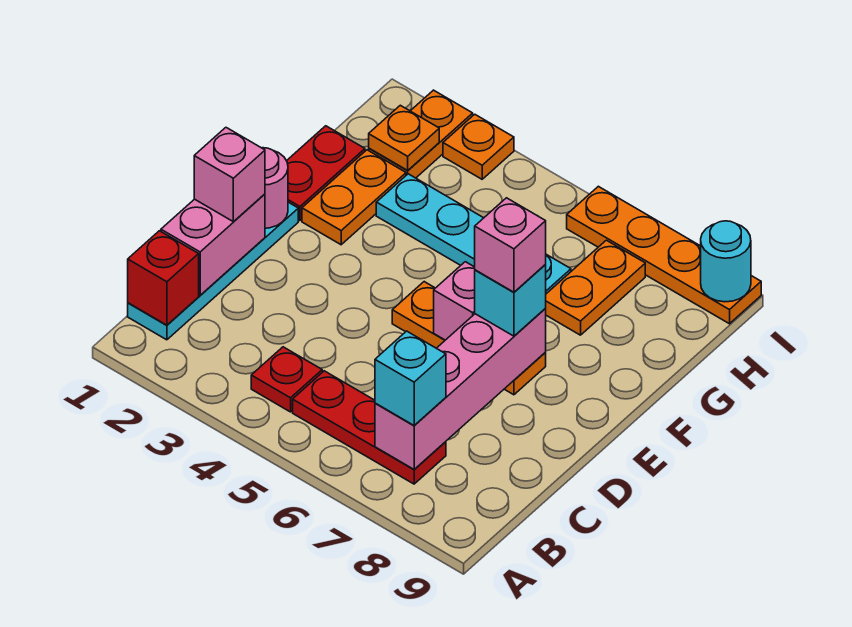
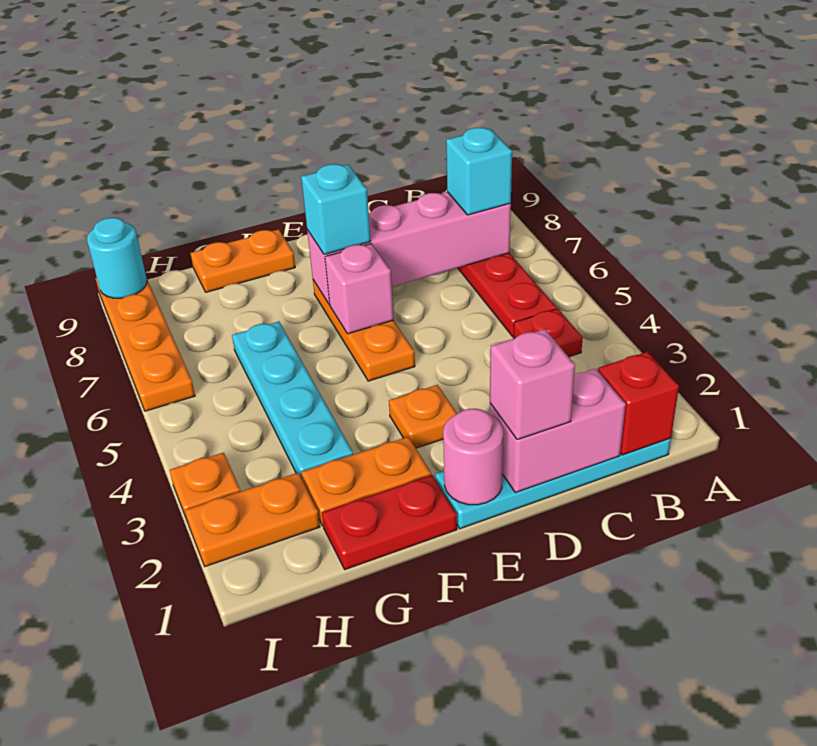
pink 1x1 brick [475,198,546,292] -> none
orange 1x2 plate [546,240,645,335] -> orange 1x2 plate moved to [191,229,295,292]
orange 1x1 plate [369,105,439,171] -> orange 1x1 plate moved to [389,385,457,448]

